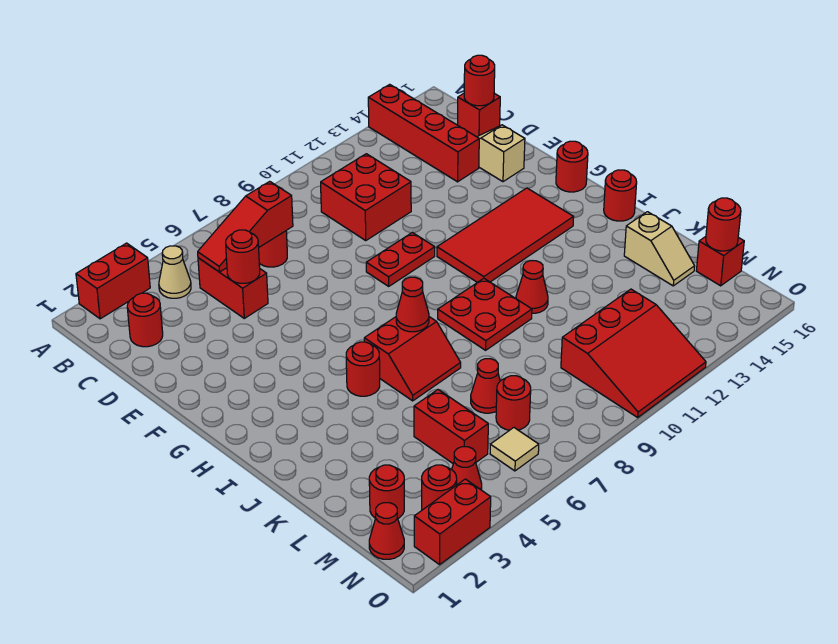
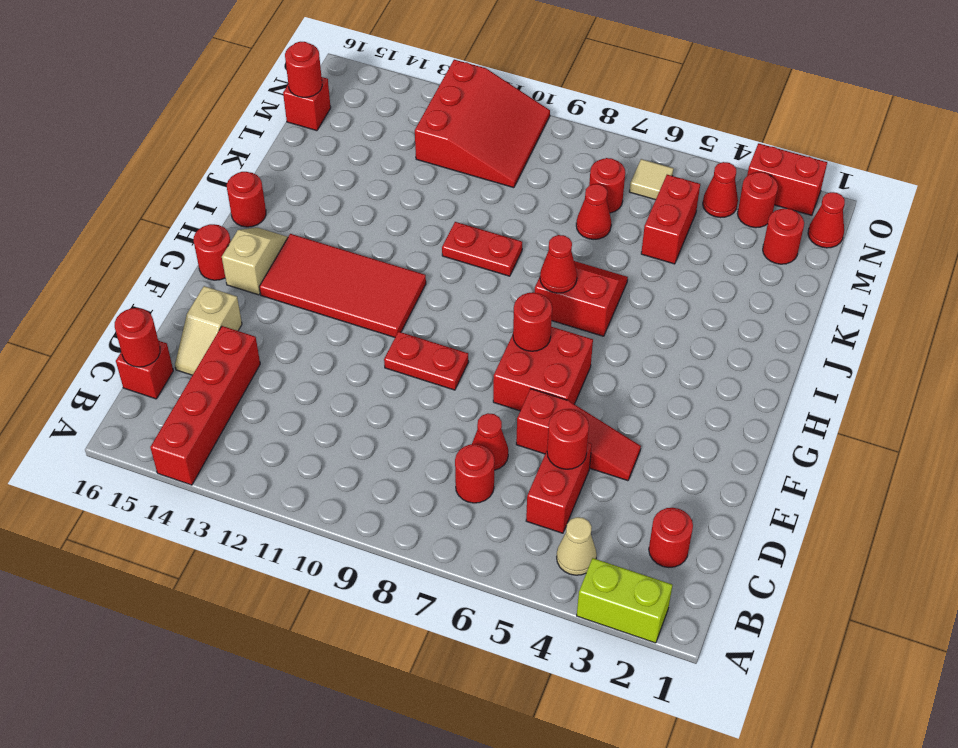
red 1x2 brick [76,243,150,319] -> lime 1x2 brick [577,558,672,643]
red 1x3 slope [198,181,293,272] -> red 1x3 slope moved to [516,389,641,481]
red 2x2 brick [321,154,411,240] -> red 2x2 brick moved to [493,327,593,411]
red 1x1 round brick [346,342,380,396] -> red 1x1 round brick moved to [513,292,552,351]
red 2x2 plate [438,278,532,350] -> red 1x2 plate [442,222,522,276]
red 1x1 cone [516,261,548,313] -> red 1x1 cone moved to [472,413,508,470]
tan 1x2 slope [624,212,695,286] -> tan 1x2 slope moved to [222,228,288,295]
red 3x3 slope [561,289,706,417] -> red 3x3 slope turned to [415,60,550,188]

